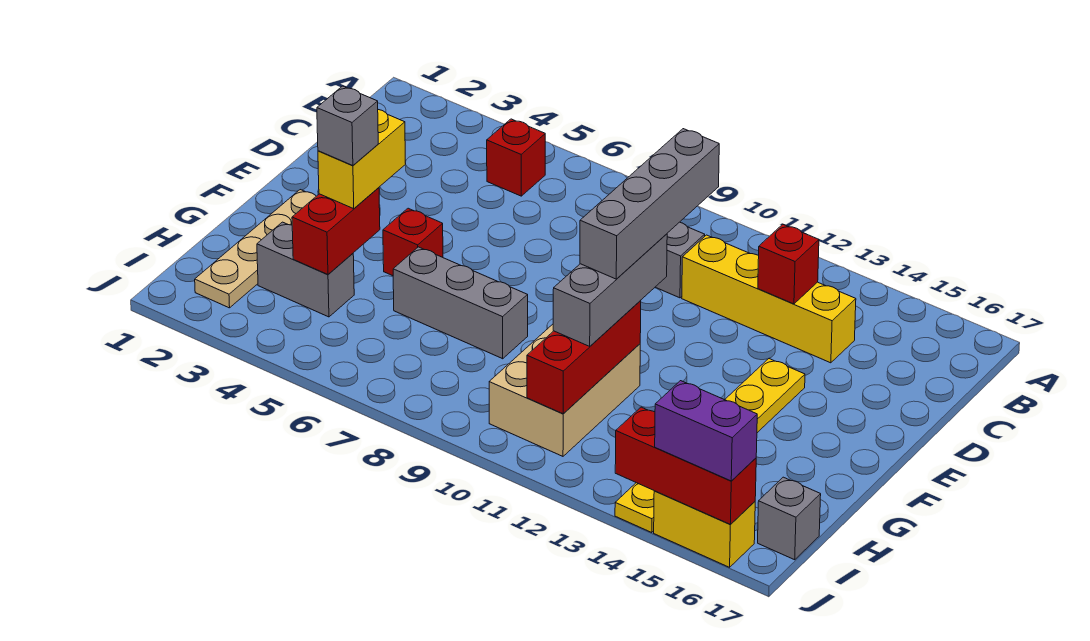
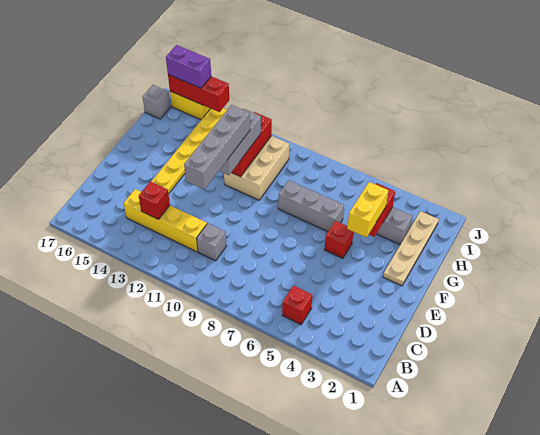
grey 1x1 brick [317,86,378,166] -> none

